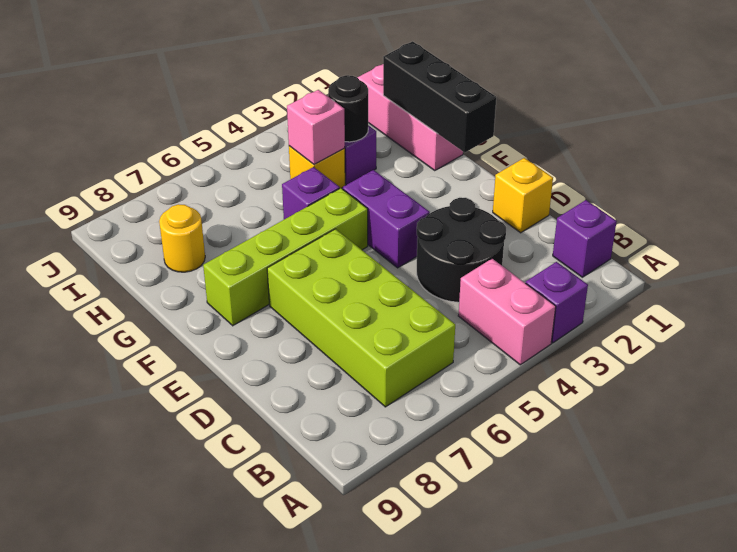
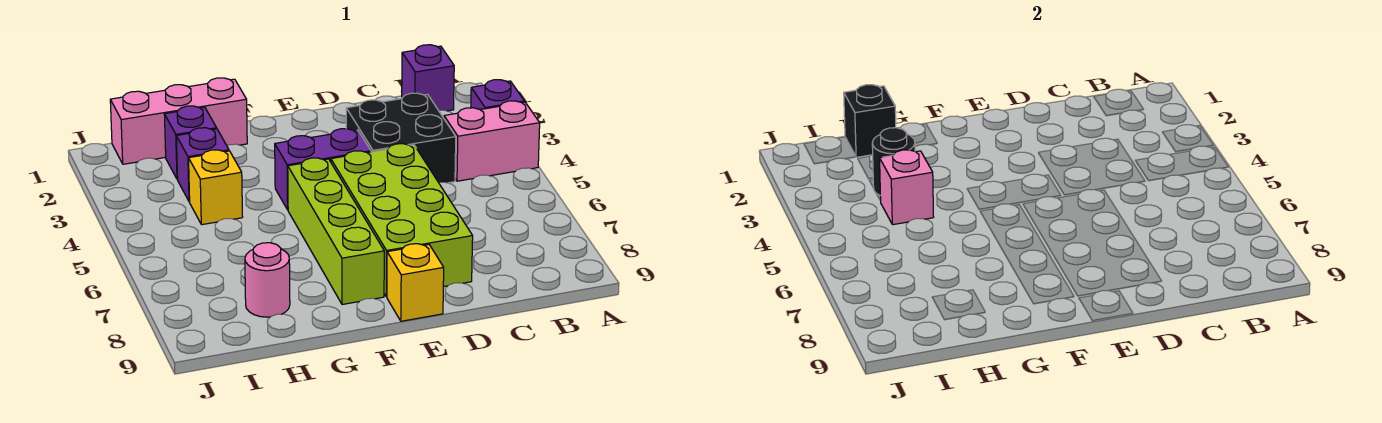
lime 2x4 brick [267,229,455,407] -> lime 2x4 brick turned to [331,144,473,297]
black 2x2 round brick [417,198,506,302] -> black 2x2 brick [346,93,456,183]
yellow 1x1 brick [493,158,553,233] -> yellow 1x1 brick moved to [387,244,444,321]
black 1x3 brick [383,41,496,152] -> black 1x1 brick [844,85,896,157]
purple 1x1 brick [282,167,340,219] -> purple 1x1 brick moved to [164,106,217,179]
yellow 1x1 round brick [159,204,205,272] -> pink 1x1 round brick [245,243,290,317]

